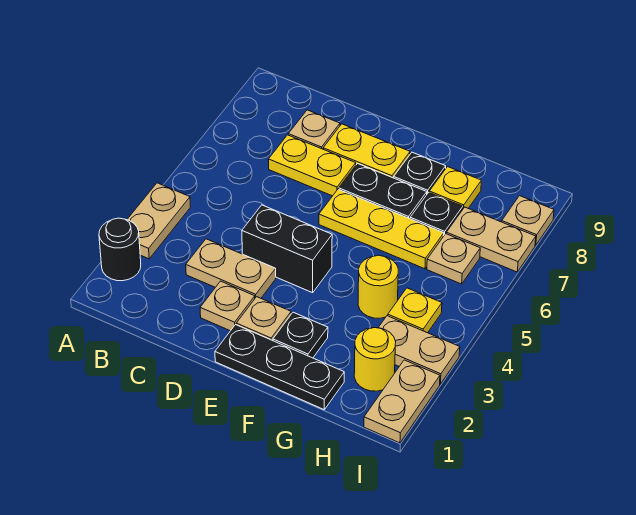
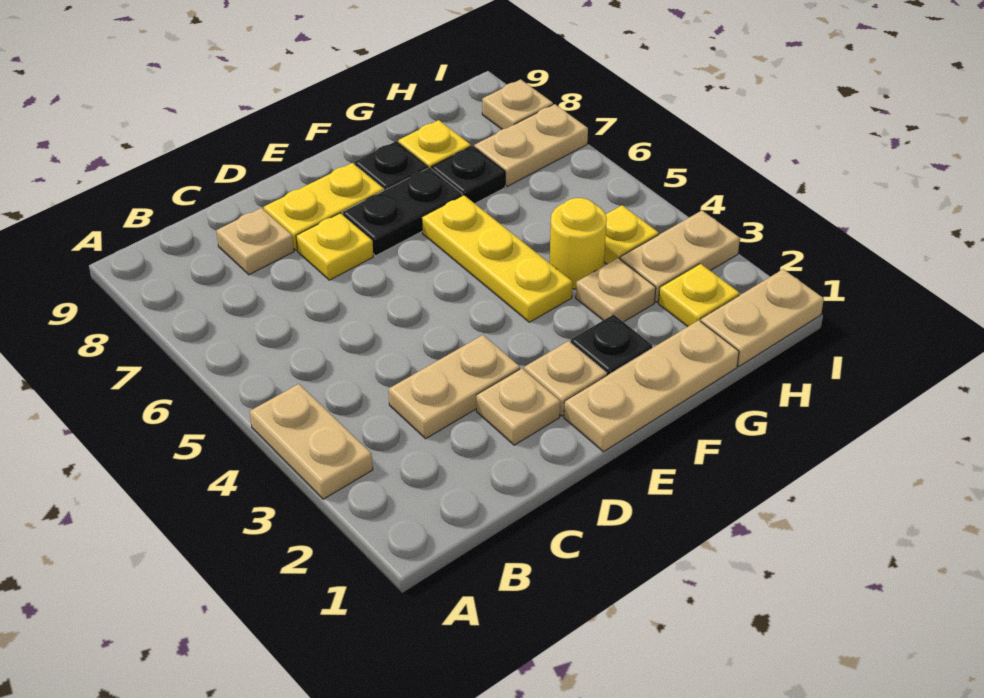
black 1x1 round brick [99,218,141,281] -> none
yellow 1x2 plate [268,135,356,196] -> yellow 1x1 plate [296,213,373,280]
black 1x2 brick [242,205,332,293] -> none
black 1x3 plate [215,325,344,409] -> tan 1x3 plate [564,320,739,452]
yellow 1x3 plate [319,189,444,269] -> yellow 1x3 plate turned to [422,195,572,322]
yellow 1x1 round brick [354,328,396,391] -> yellow 1x1 plate [658,264,739,327]
tan 1x1 plate [427,234,480,284] -> tan 1x1 plate moved to [576,258,656,322]
tan 1x2 plate [364,360,440,443] -> tan 1x2 plate turned to [701,269,824,366]

